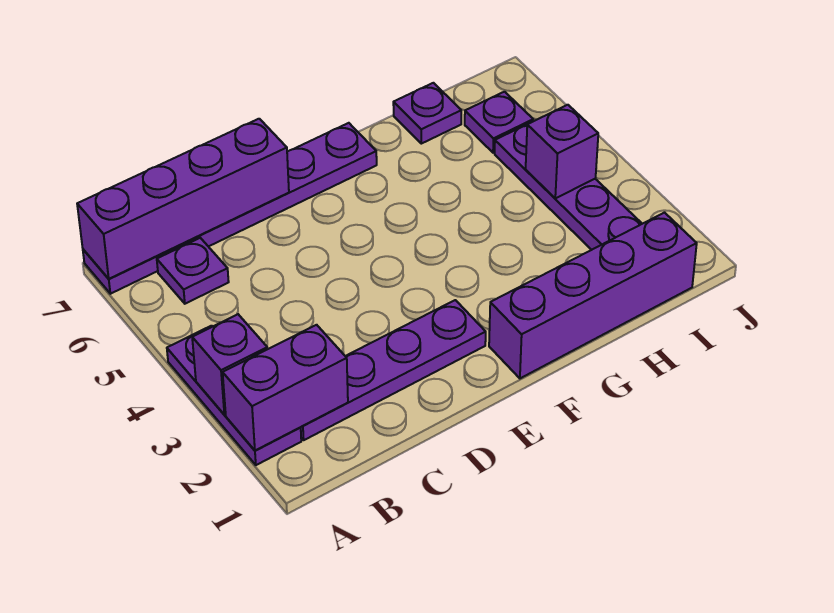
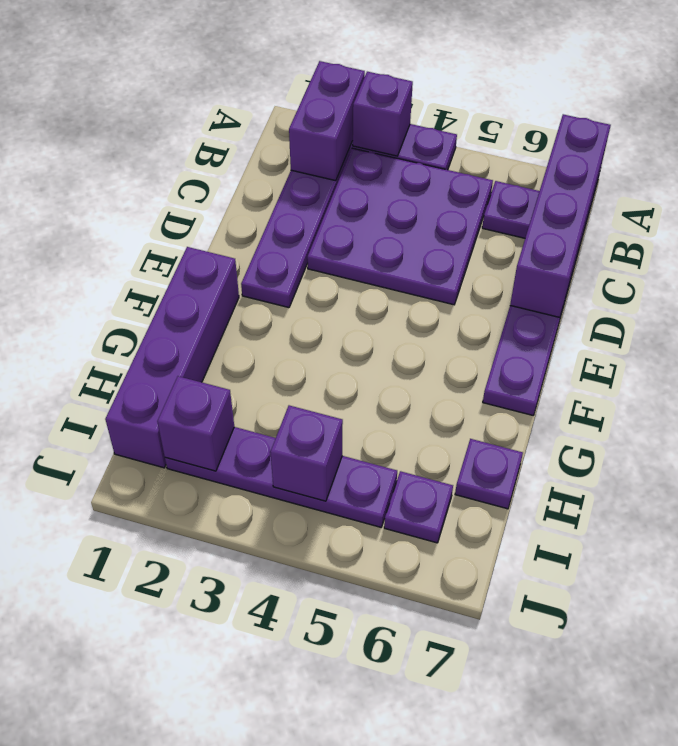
none -> purple 3x3 plate [307,148,493,305]
none -> purple 1x1 brick [157,376,234,471]

